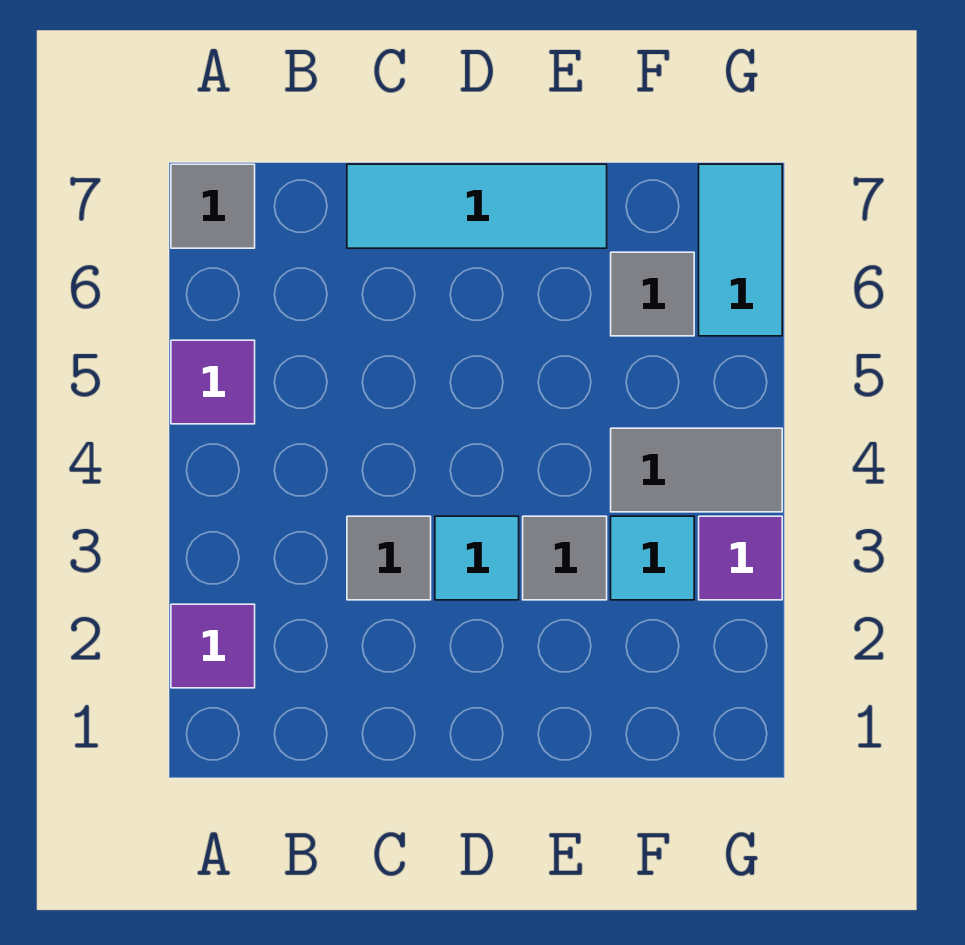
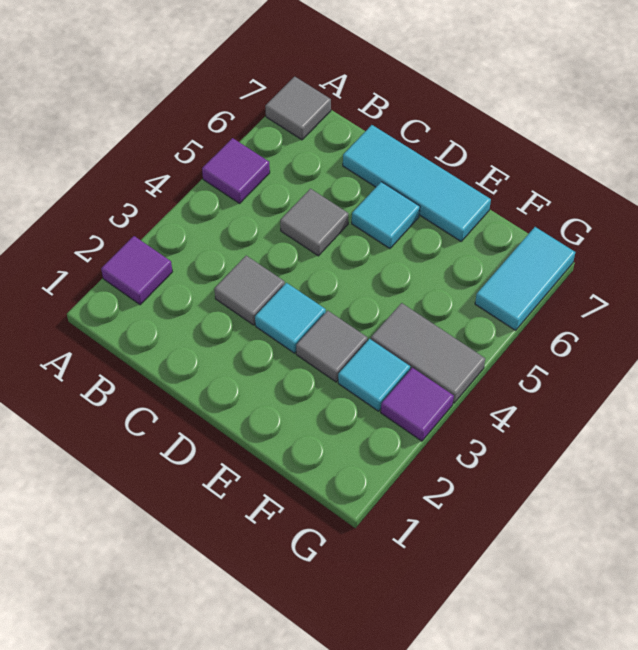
none -> cyan 1x1 tile [352,182,420,249]
grey 1x1 tile [611,252,694,336] -> grey 1x1 tile moved to [280,189,348,256]

